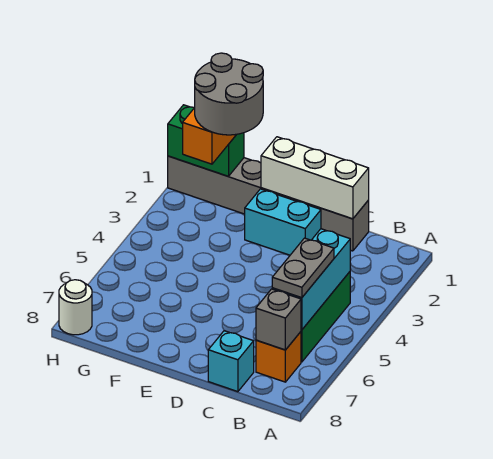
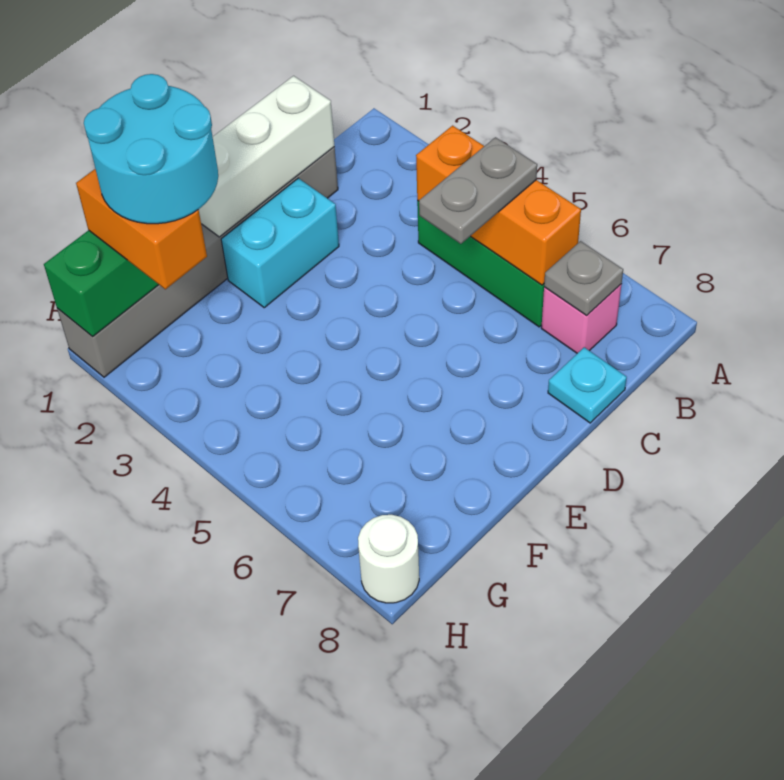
cyan 1x3 brick [272,229,350,330] -> orange 1x3 brick [416,126,581,285]
grey 1x2 plate [272,238,334,298] -> grey 1x2 plate turned to [419,137,537,244]
orange 1x1 brick [256,332,301,382] -> pink 1x1 brick [541,284,622,353]
grey 1x1 brick [256,289,301,350] -> grey 1x1 plate [544,241,623,315]
cyan 1x1 brick [208,331,254,392] -> cyan 1x1 plate [548,347,627,423]
grey 2x2 round brick [195,53,263,135] -> cyan 2x2 round brick [84,74,218,224]

